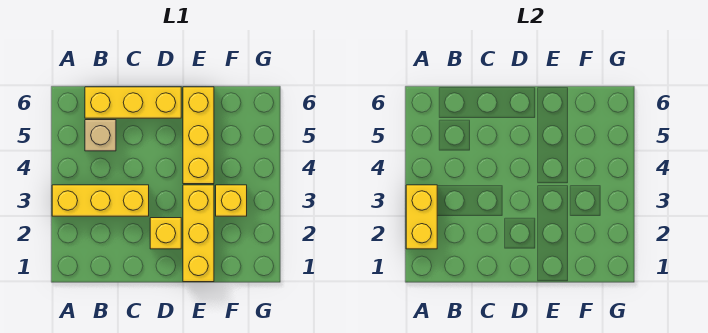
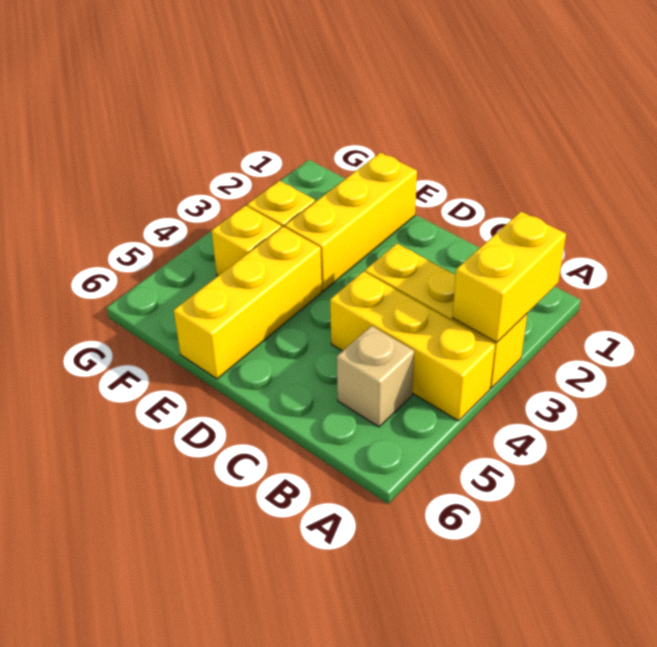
yellow 1x3 brick [85,87,181,118] -> yellow 1x3 brick moved to [330,271,495,421]
yellow 1x1 brick [150,218,181,249] -> yellow 1x1 brick moved to [212,206,281,276]

